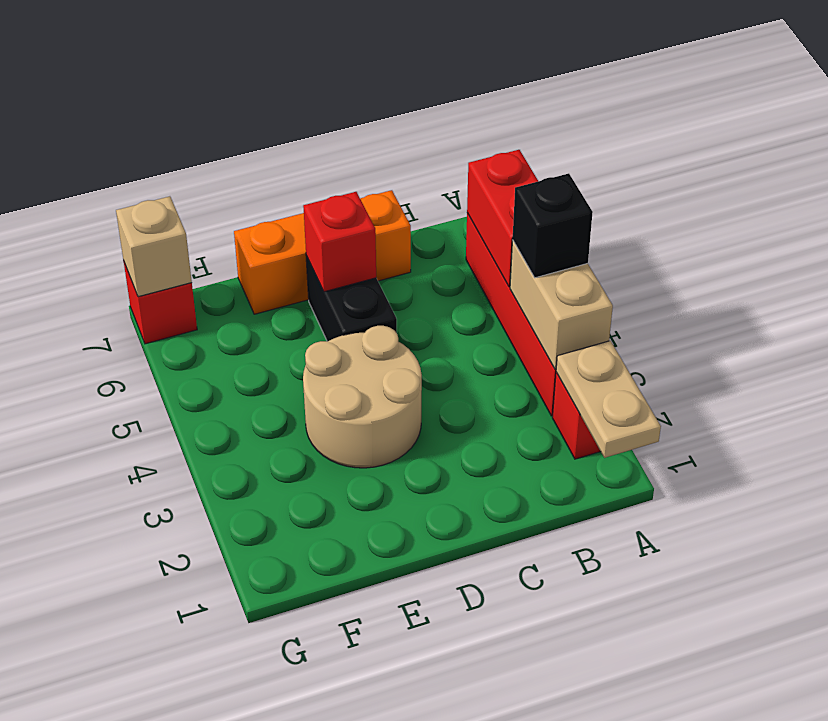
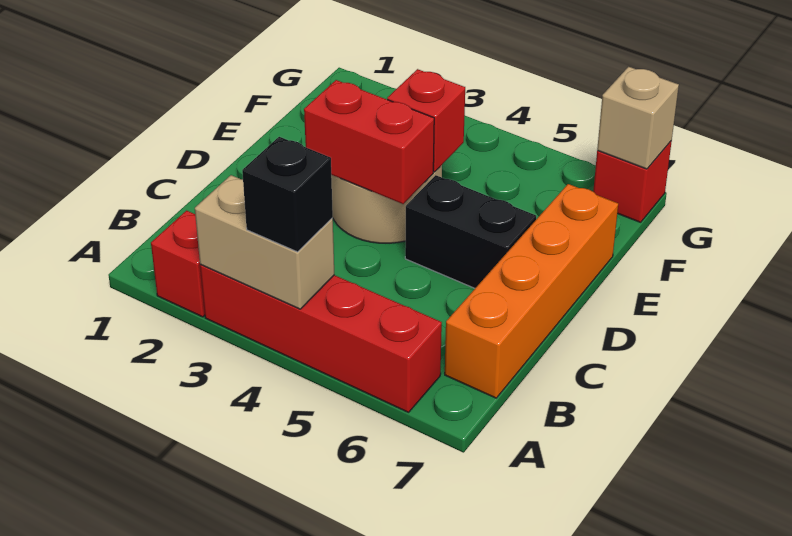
tan 1x2 plate [556,341,661,458] -> none
red 1x2 brick [467,150,538,287] -> red 1x2 brick moved to [304,80,434,204]
orange 1x3 brick [234,190,411,314] -> orange 1x4 brick [445,184,618,398]
red 1x1 brick [303,192,376,292] -> red 1x1 brick moved to [387,69,465,172]

